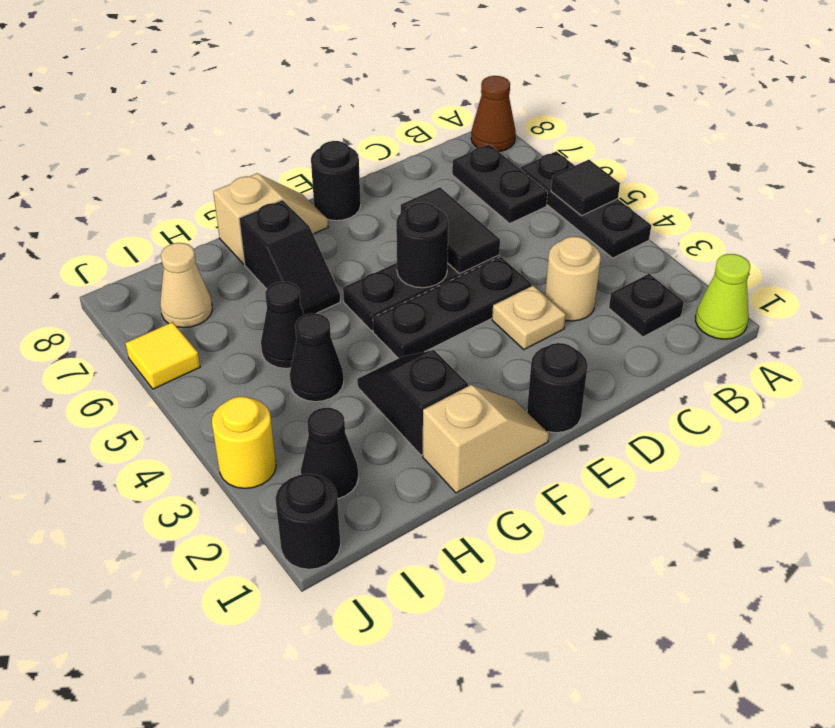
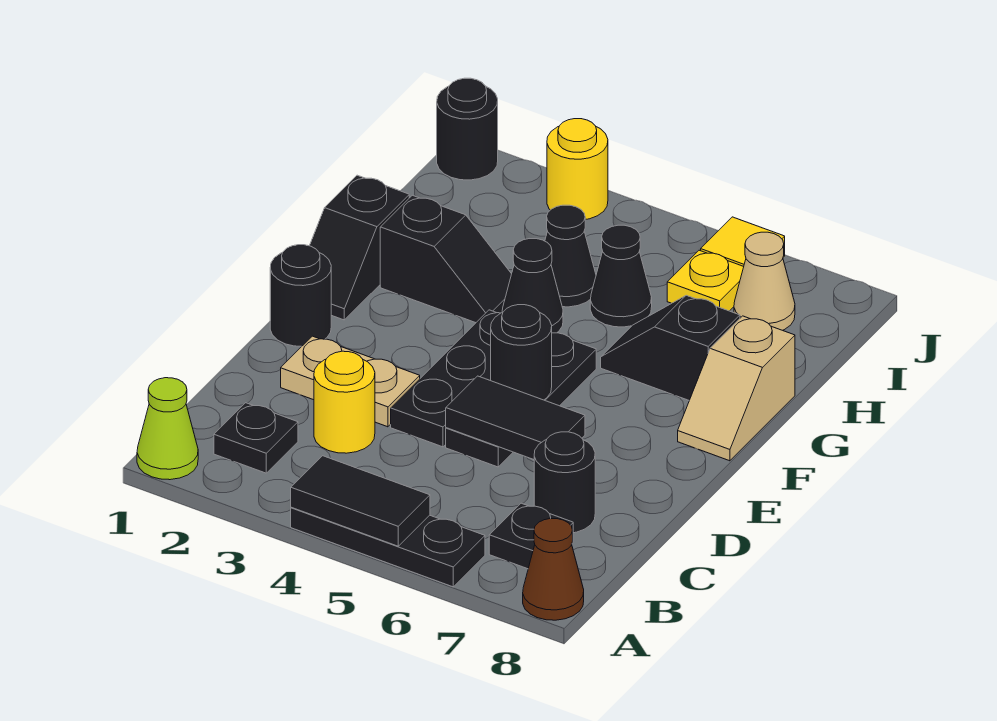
black 1x1 tile [551,160,620,216] -> black 1x2 tile [291,456,430,546]
black 1x2 plate [452,145,548,223] -> black 1x1 plate [489,503,573,569]
tan 1x1 round brick [545,237,601,321] -> yellow 1x1 round brick [314,351,375,453]
tan 1x1 plate [492,285,566,349] -> tan 1x2 plate [281,336,420,427]
black 1x1 round brick [311,141,361,221] -> black 1x1 round brick moved to [534,432,595,533]
tan 1x2 slope [423,385,549,493] -> black 1x2 slope [310,175,409,320]
black 1x1 cone [301,408,358,499] -> black 1x1 cone moved to [502,239,563,333]
none -> yellow 1x1 plate [667,250,744,311]

